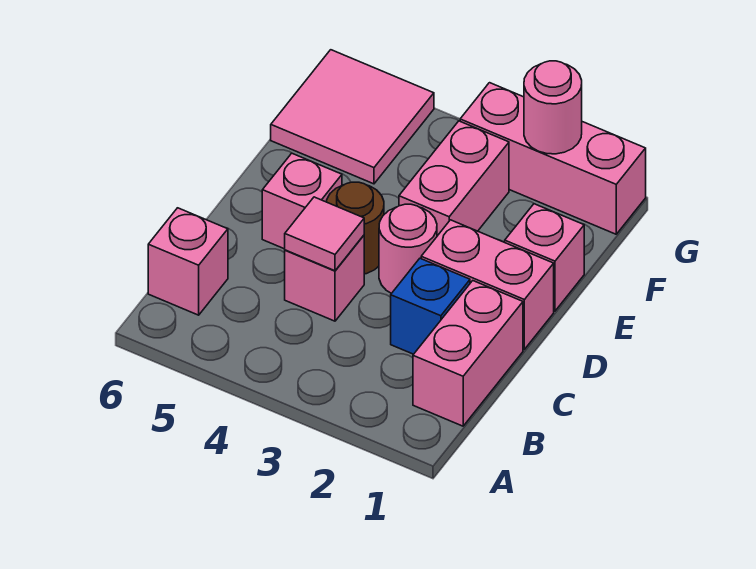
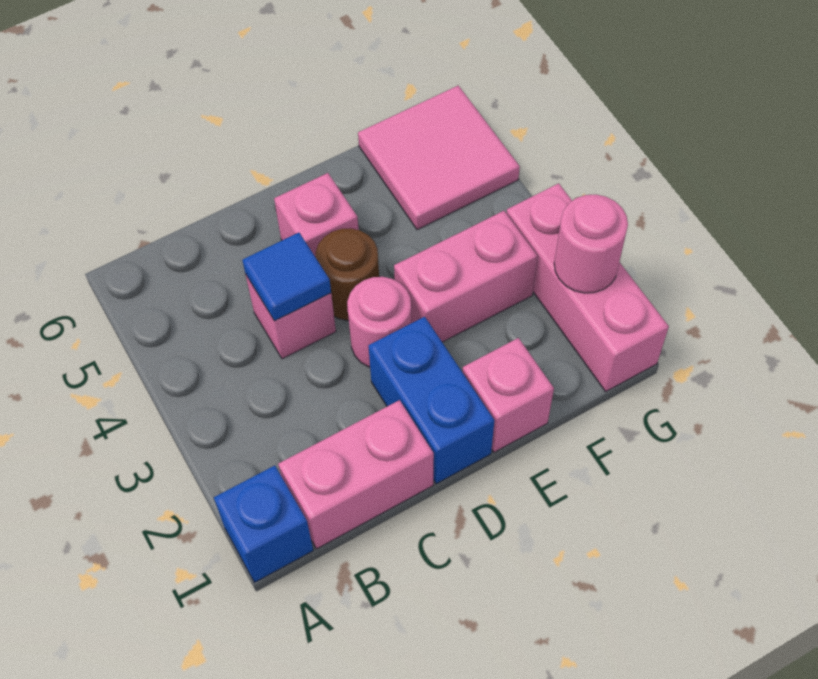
pink 1x1 brick [148,208,228,315] -> none
blue 1x1 brick [391,258,470,354] -> blue 1x1 brick moved to [214,466,313,583]
pink 1x1 tile [285,197,364,271] -> blue 1x1 tile [242,233,331,321]
pink 1x2 brick [421,220,554,349] -> blue 1x2 brick [369,317,494,484]

